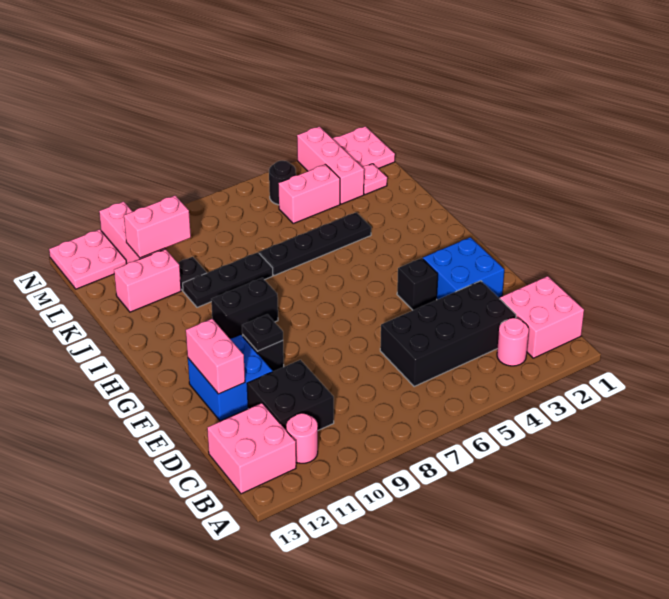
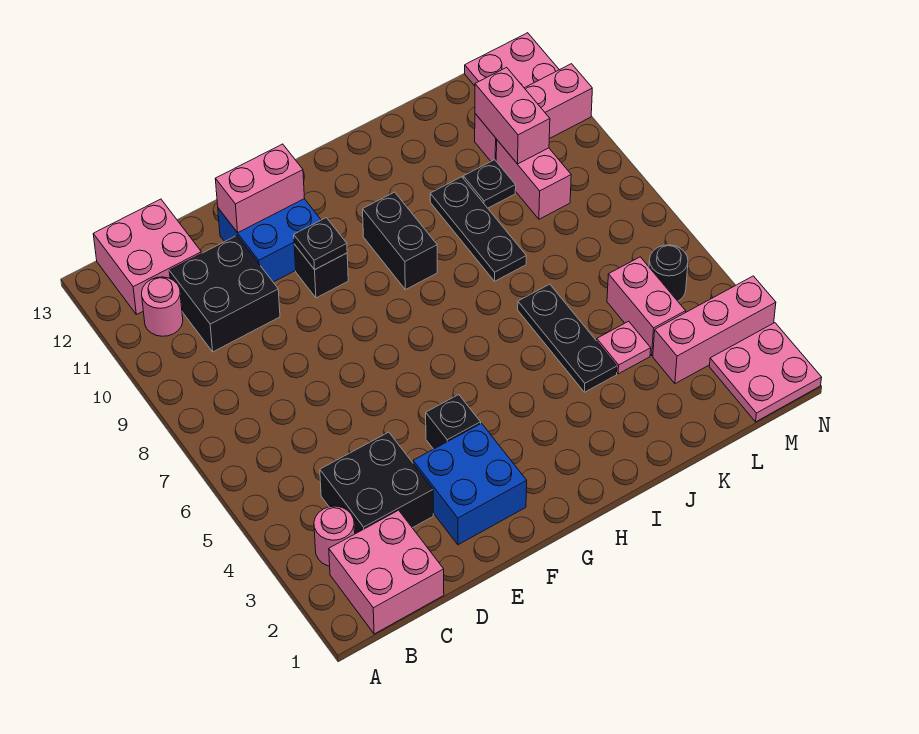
black 2x4 brick [380,281,516,387] -> black 2x2 brick [320,432,433,534]
black 1x4 plate [259,212,371,276] -> black 1x3 plate [518,284,617,392]
pink 1x2 brick [114,249,181,312] -> pink 1x2 brick moved to [496,140,571,219]
pink 1x1 plate [362,164,387,195] -> pink 1x1 plate moved to [597,321,651,374]

